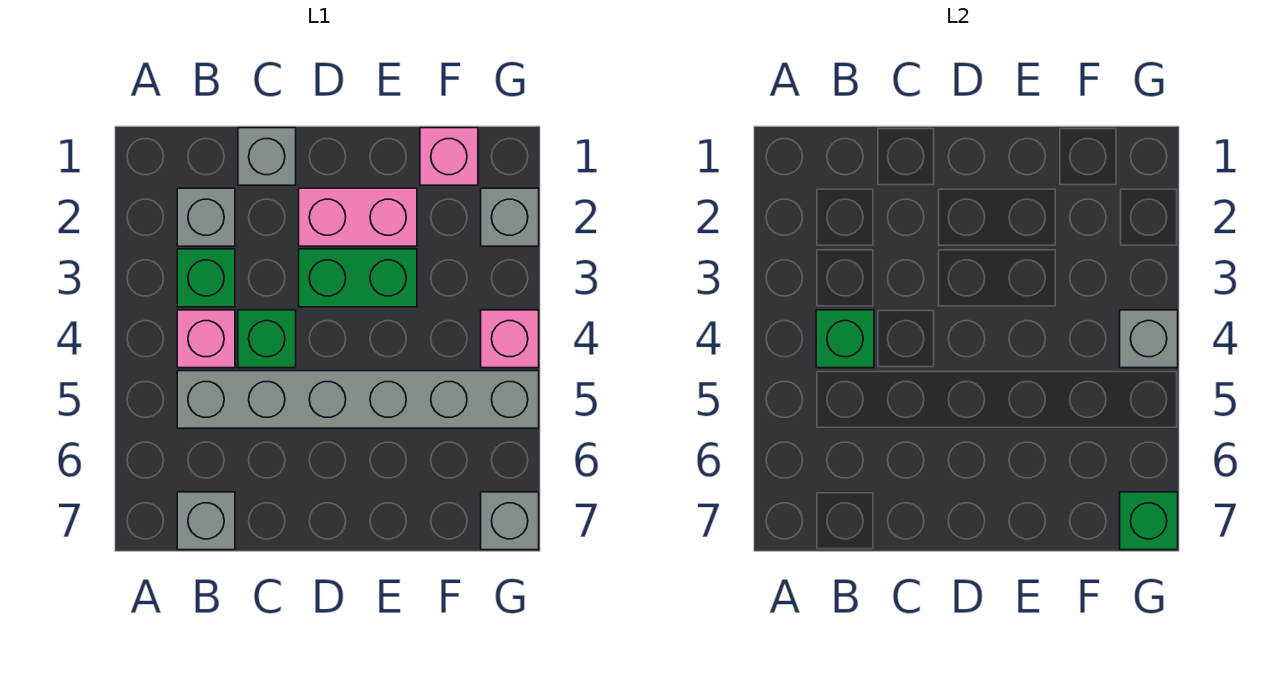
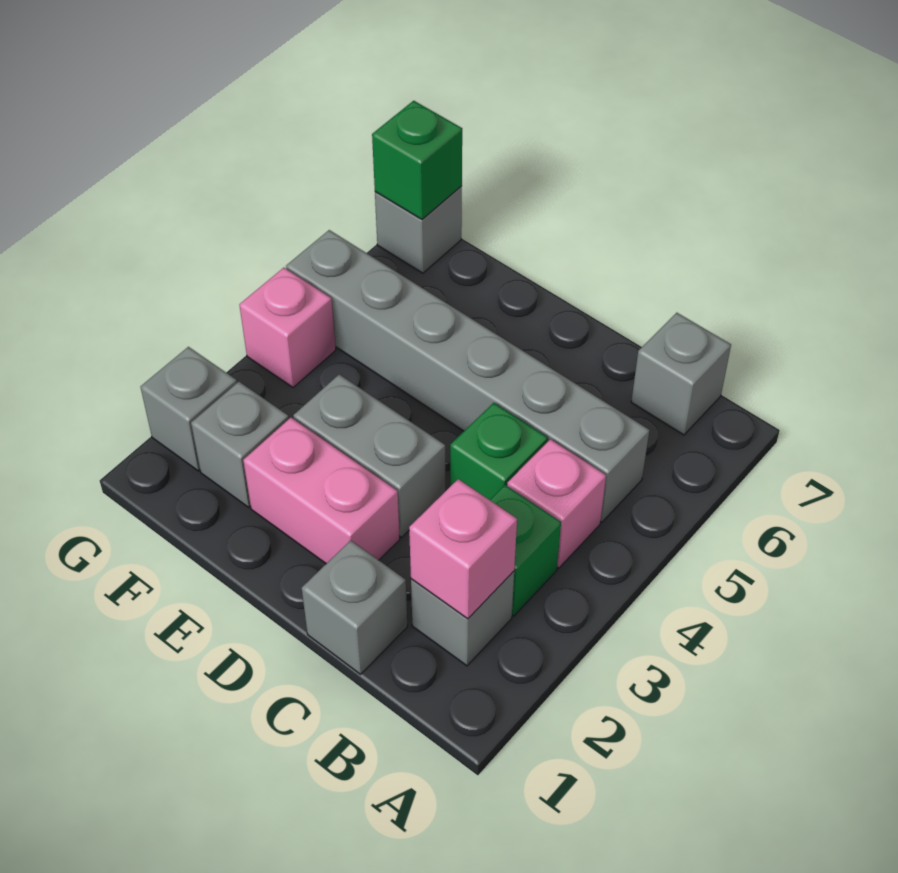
green 1x1 brick [816,310,874,368] -> none
green 1x2 brick [299,249,417,307] -> grey 1x2 brick [293,374,445,537]
pink 1x1 brick [420,128,478,185] -> pink 1x1 brick moved to [409,479,517,619]
grey 1x1 brick [1120,310,1178,368] -> grey 1x1 brick moved to [191,382,289,507]

